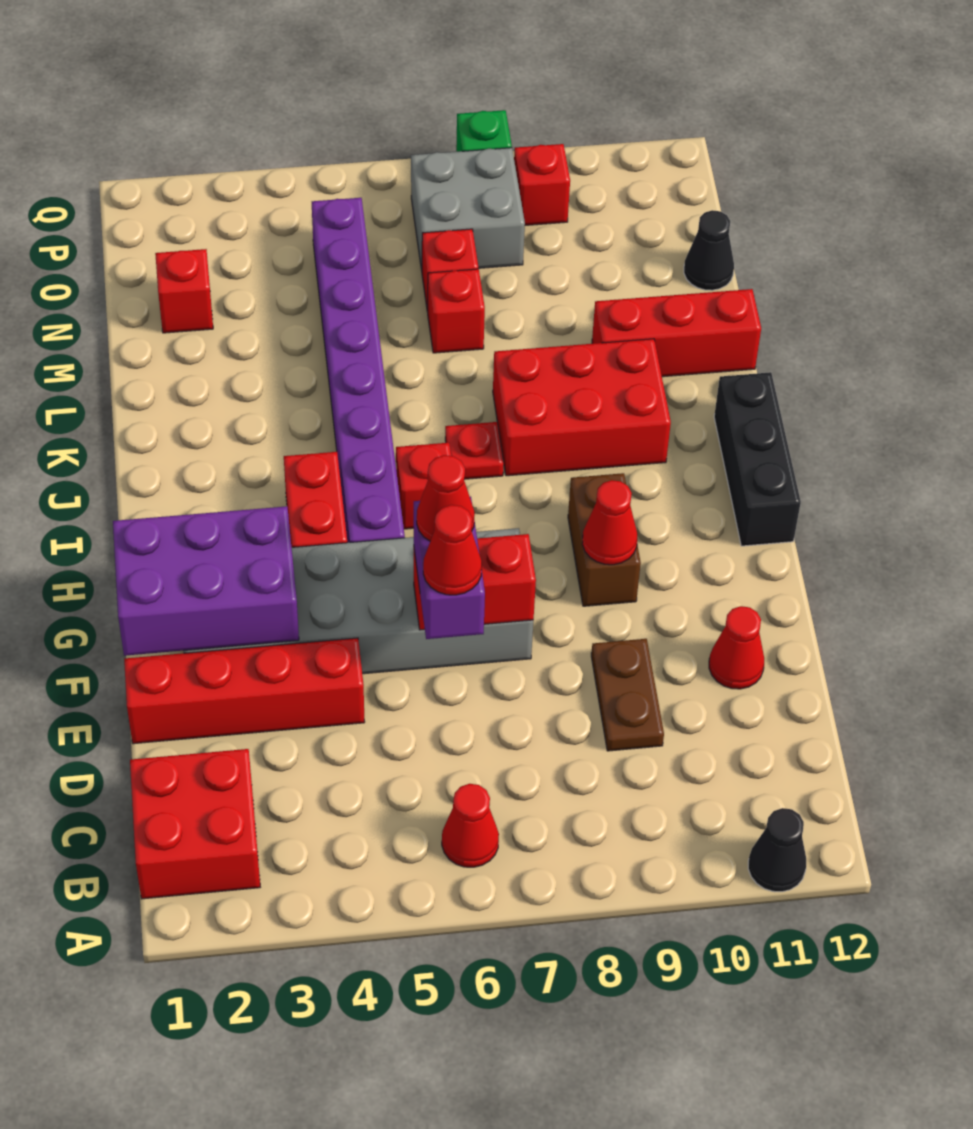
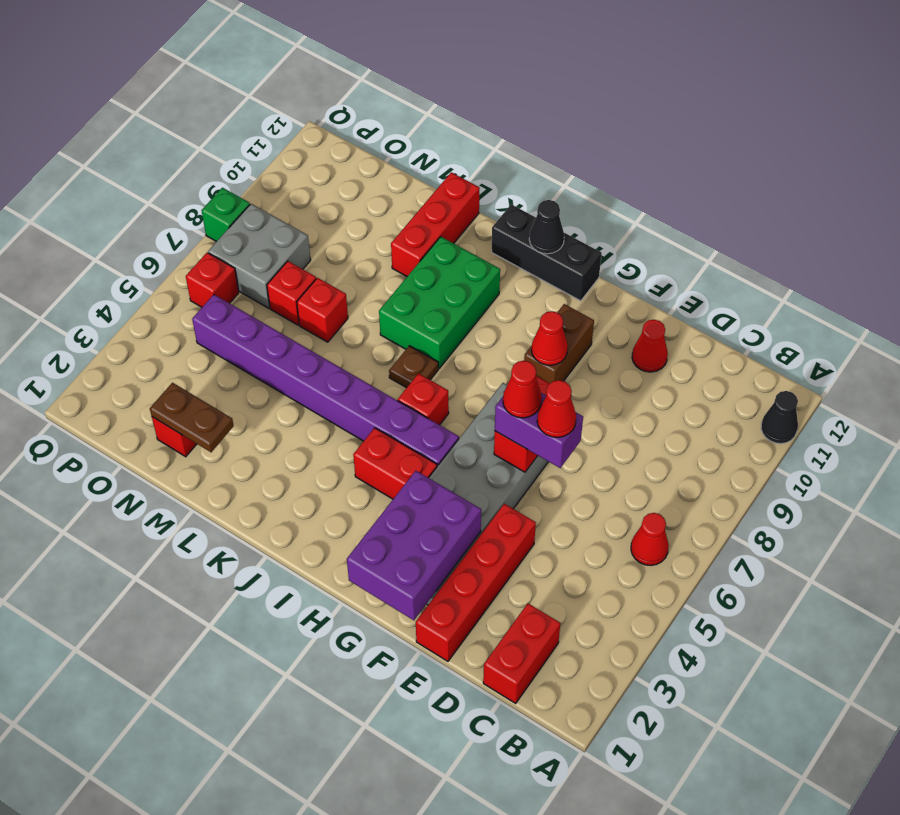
red 2x2 brick [130,749,260,899] -> red 1x2 brick [483,604,560,703]
brown 1x2 plate [591,639,664,751] -> brown 1x2 plate moved to [150,383,234,452]
brown 1x2 brick [568,473,641,606] -> brown 1x2 brick turned to [524,304,594,383]
red 1x1 plate [445,422,504,479] -> brown 1x1 plate [389,346,439,388]
red 2x3 brick [493,339,671,476] -> green 2x3 brick [379,237,500,368]
black 1x1 cone [684,210,734,290] -> black 1x1 cone moved to [529,200,564,254]
red 1x1 brick [514,144,570,225] -> red 1x1 brick moved to [186,253,239,307]

